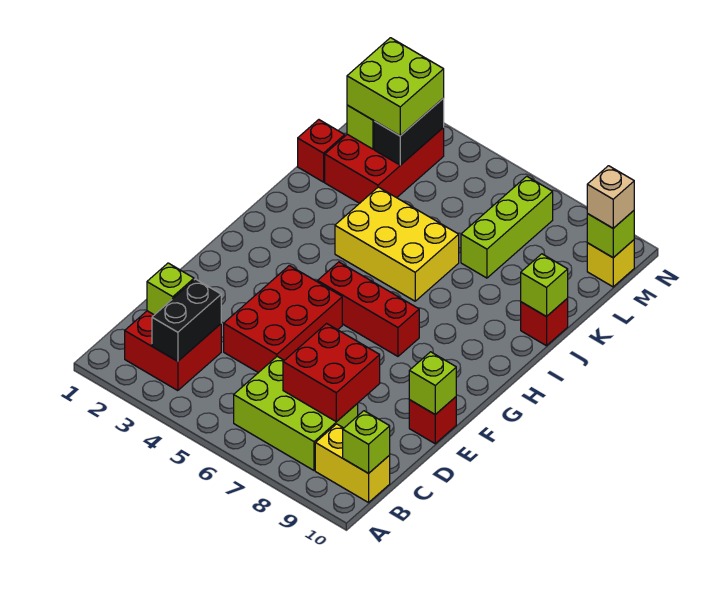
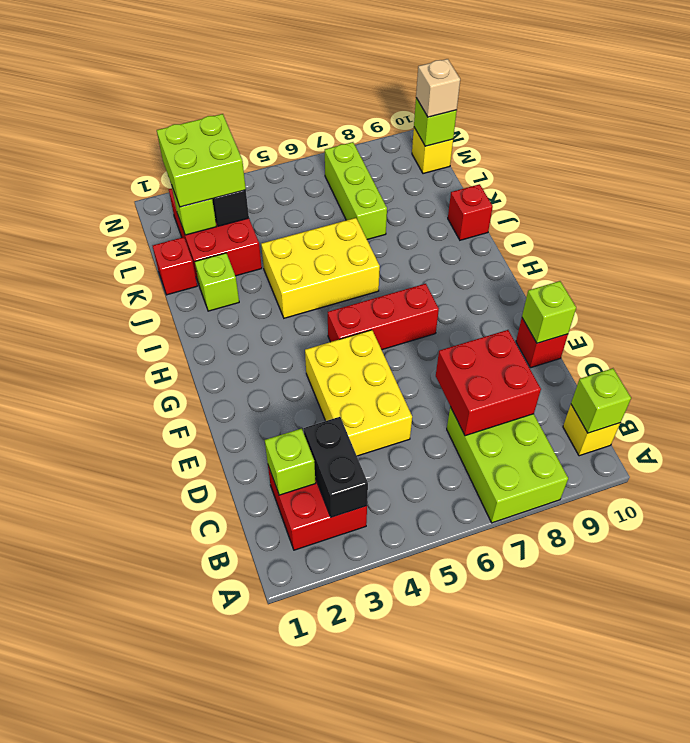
lime 2x3 brick [234,356,358,470] -> lime 2x3 brick turned to [447,407,568,523]
yellow 1x2 brick [315,424,390,503] -> yellow 1x1 brick [563,405,620,456]
red 2x3 brick [224,266,342,373] -> yellow 2x3 brick [305,330,412,456]
lime 1x1 brick [521,254,568,317] -> lime 1x1 brick moved to [195,253,239,311]

